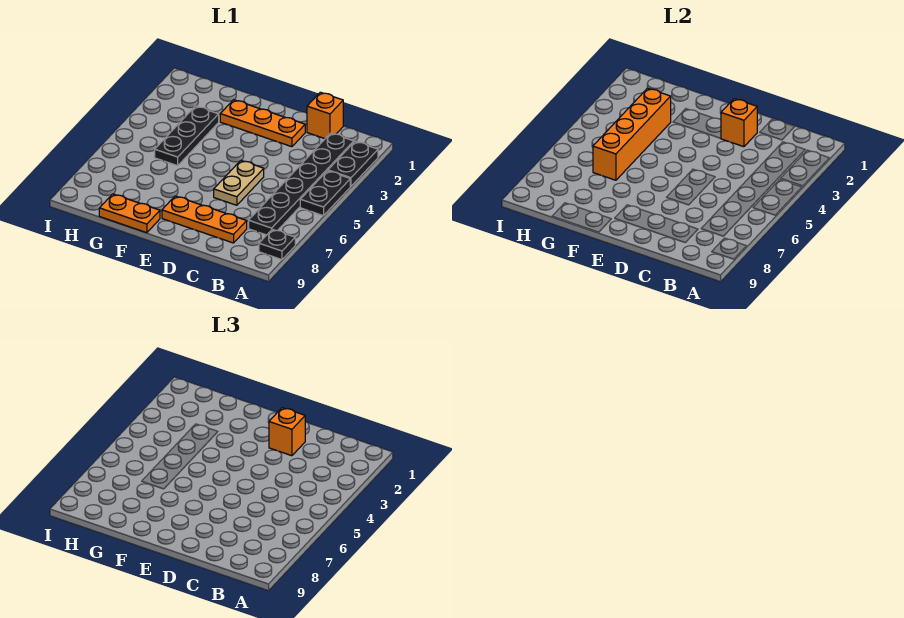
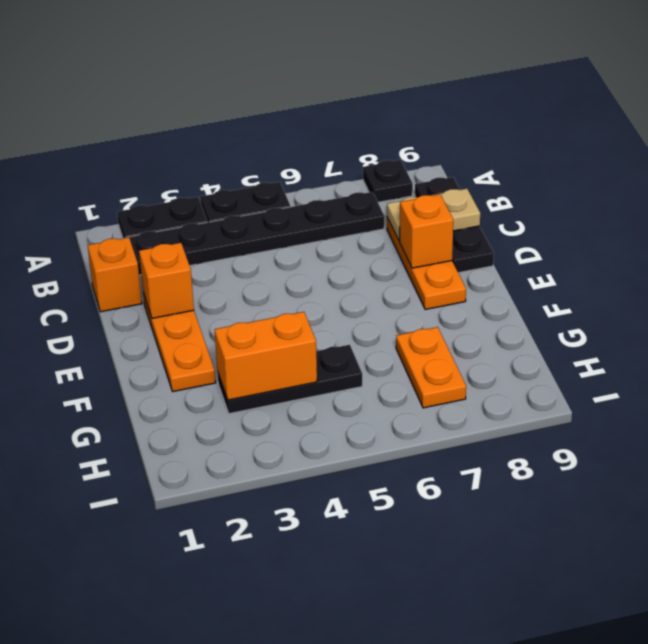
none -> black 1x3 plate [415,177,494,273]
orange 1x1 brick [269,408,305,456] -> orange 1x1 brick moved to [400,195,453,268]
tan 1x2 plate [214,161,264,205] -> tan 1x2 plate moved to [387,189,480,241]
orange 1x2 plate [99,194,160,233] -> orange 1x2 plate moved to [396,327,466,408]
orange 1x4 brick [593,88,671,180] -> orange 1x2 brick [215,312,317,400]

